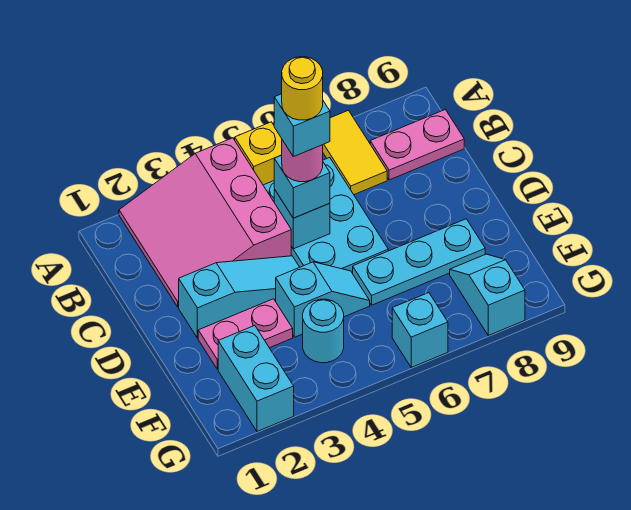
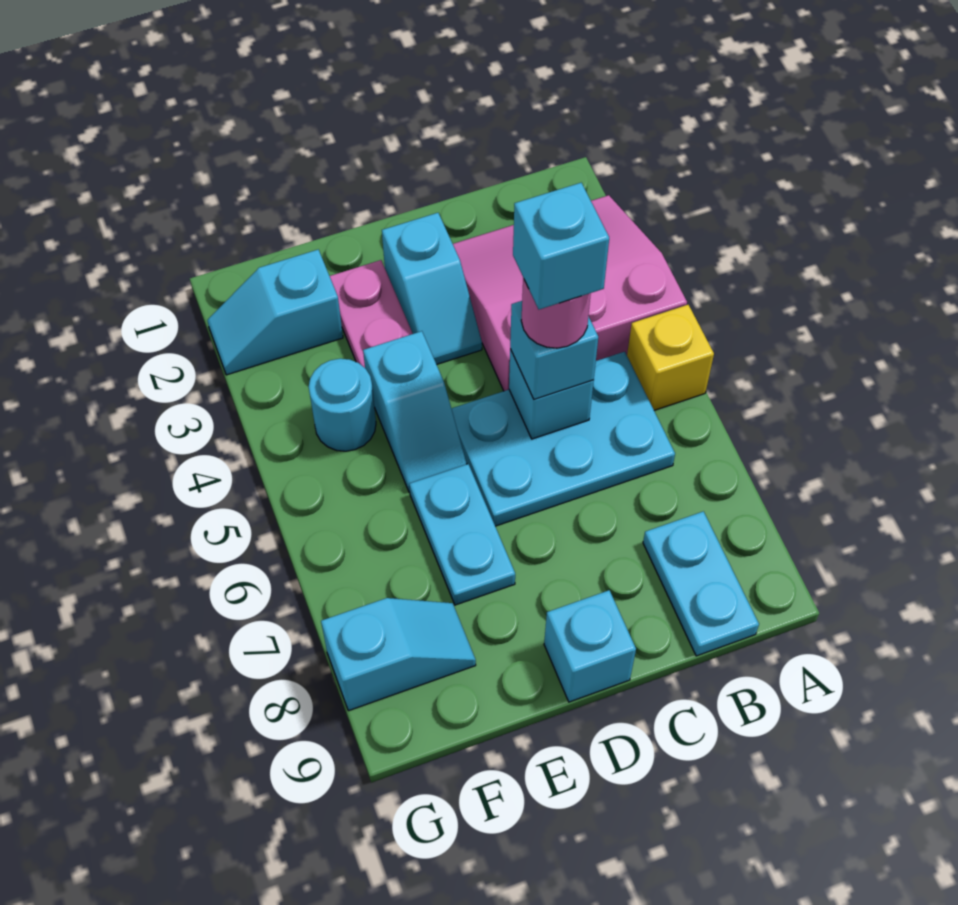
yellow 1x2 tile [323,110,387,195] -> none
pink 1x2 plate [370,110,464,180] -> cyan 1x2 plate [643,511,759,656]
yellow 1x1 round brick [282,57,323,120] -> none
cyan 1x3 slope [179,256,300,338] -> cyan 1x2 slope [382,213,482,365]
cyan 1x3 plate [353,219,485,305] -> cyan 1x2 plate [409,464,515,605]
cyan 1x2 brick [218,326,294,431] -> cyan 1x2 slope [207,250,343,375]
cyan 1x1 brick [392,293,448,367] -> cyan 1x1 brick moved to [544,590,636,702]

